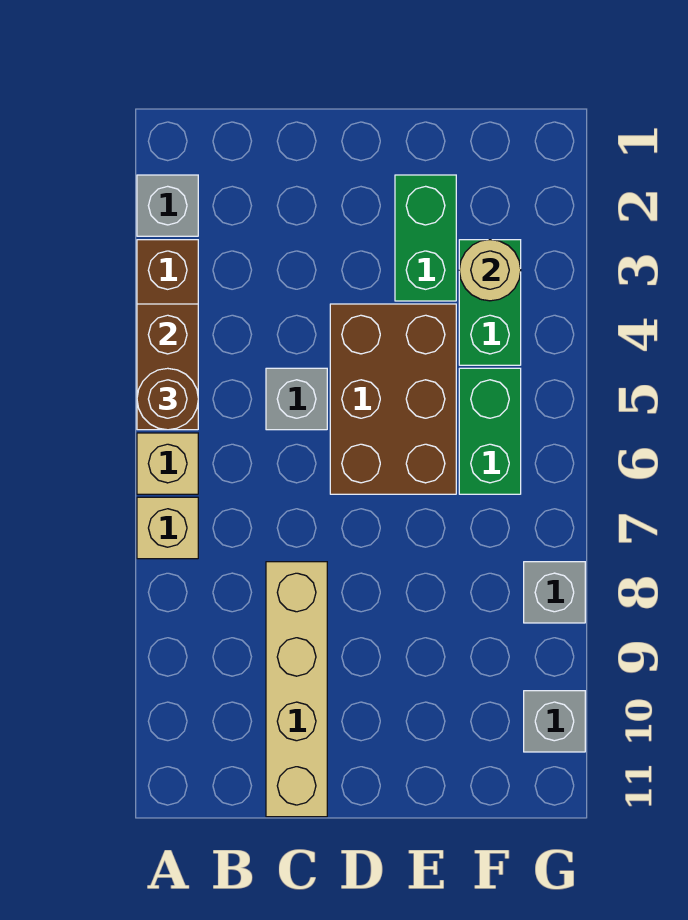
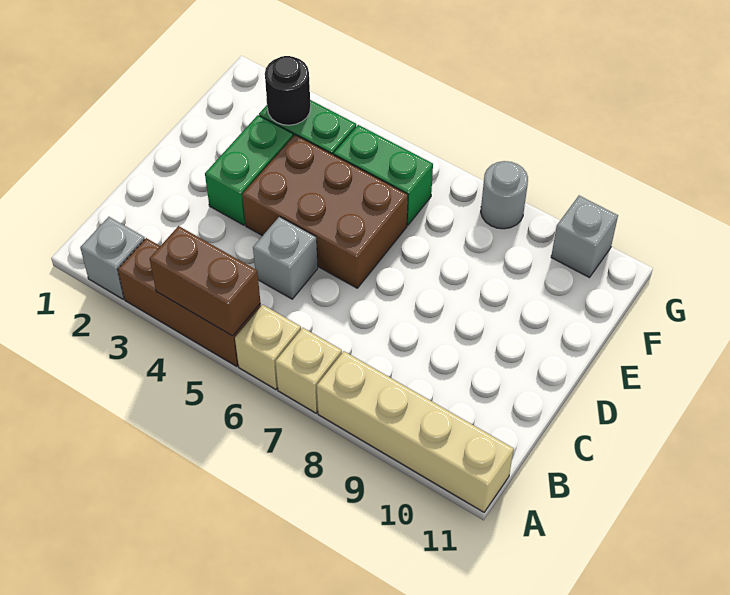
brown 1x1 round brick [137,368,198,430] -> none
tan 1x4 brick [266,562,327,817] -> tan 1x4 brick moved to [317,351,514,512]
green 1x2 brick [395,175,456,301] -> green 1x2 brick turned to [205,115,293,225]
tan 1x1 round brick [459,240,521,301] -> black 1x1 round brick [265,56,311,125]
grey 1x1 brick [524,562,585,623] -> grey 1x1 round brick [481,161,528,229]

